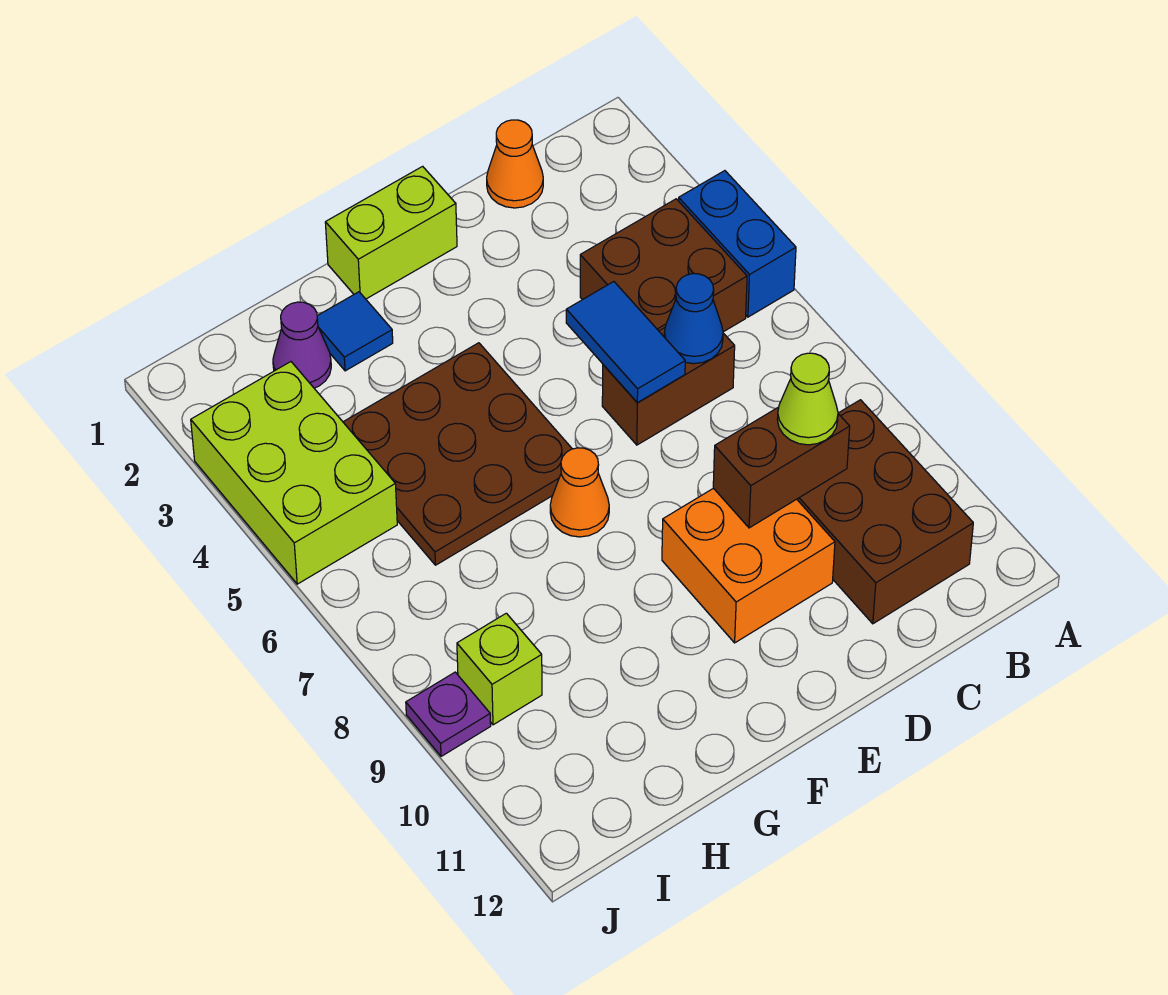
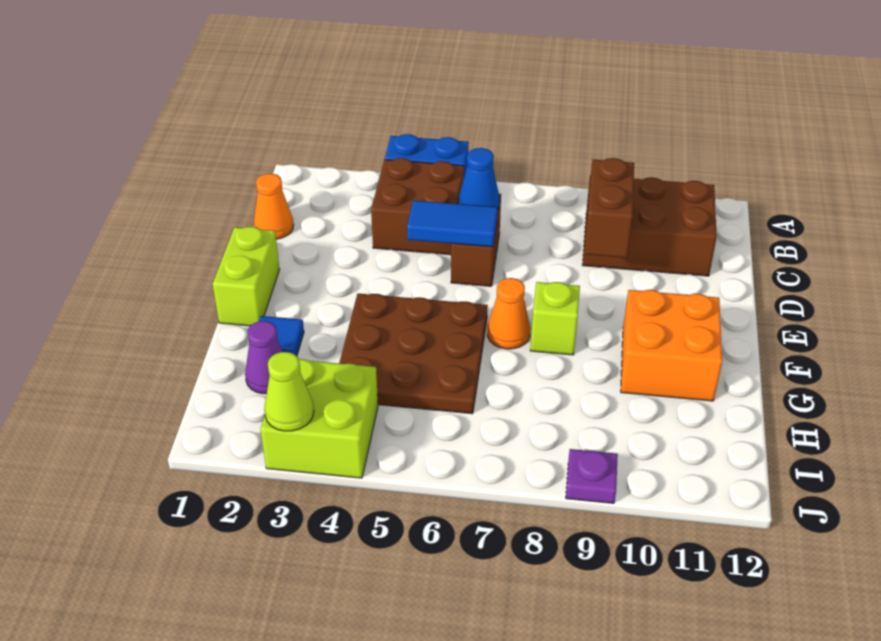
lime 1x1 cone [777,353,838,445] -> lime 1x1 cone moved to [264,352,314,431]
orange 2x2 brick [662,488,835,643] -> orange 2x2 brick moved to [621,290,722,401]
lime 2x3 brick [191,362,397,584] -> lime 2x2 brick [261,359,378,478]
lime 1x1 brick [457,613,542,725] -> lime 1x1 brick moved to [530,282,580,355]

